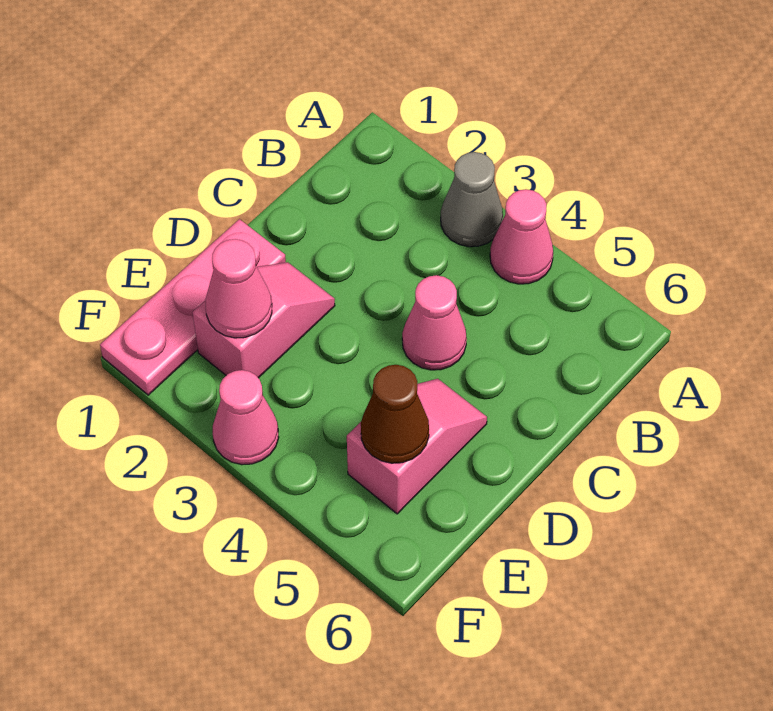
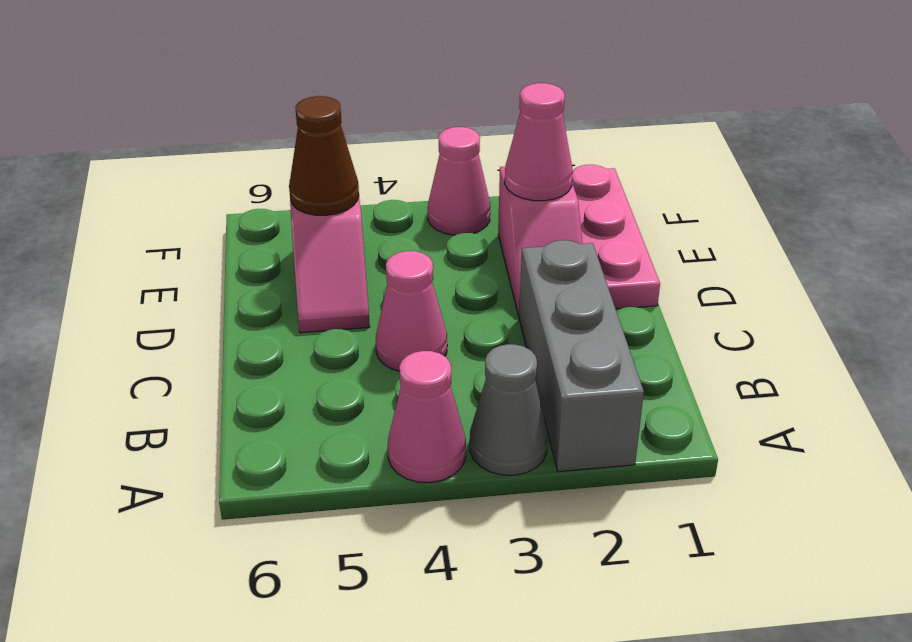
none -> grey 1x3 brick [519,240,644,472]

